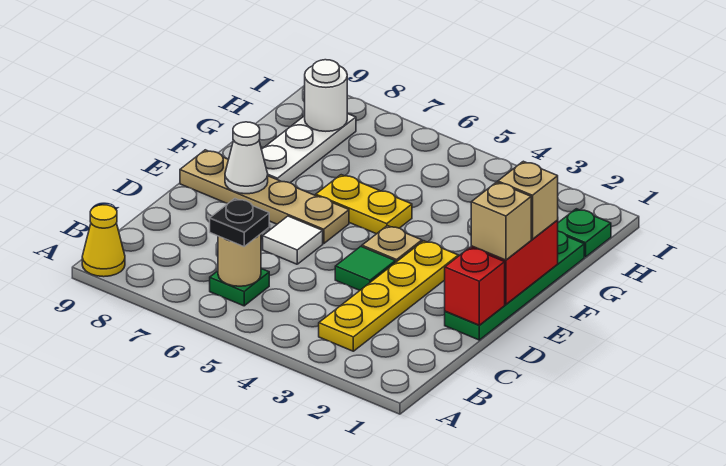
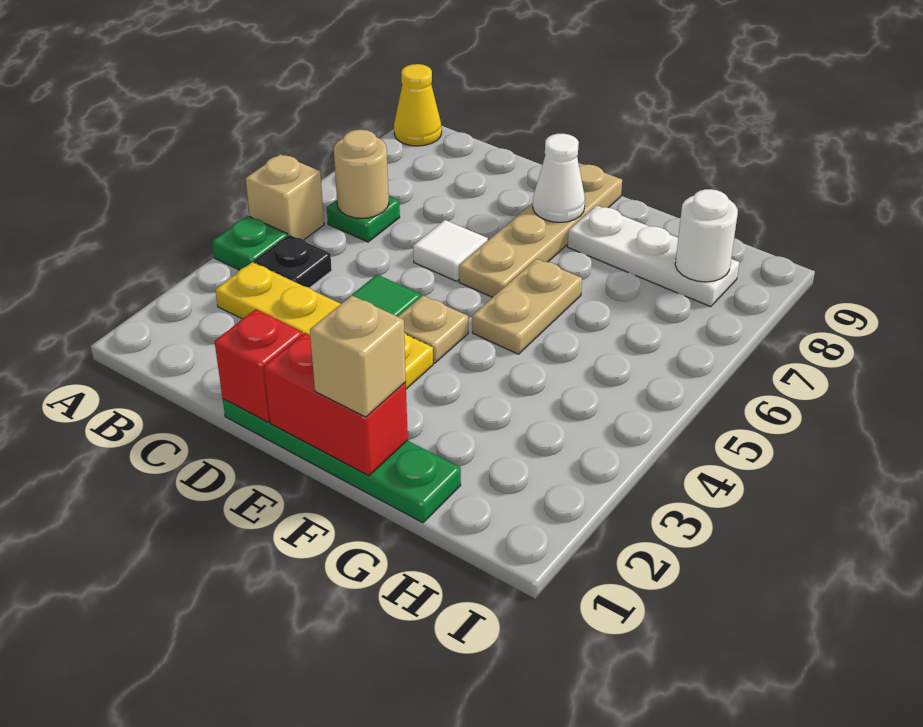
black 1x1 plate [210,199,269,247] -> black 1x1 plate moved to [254,235,332,288]
tan 1x1 brick [471,182,531,260] -> tan 1x1 brick moved to [246,154,324,240]
yellow 1x2 plate [316,175,412,234] -> tan 1x2 plate [472,259,582,354]
green 1x1 plate [558,209,611,257] -> green 1x1 plate moved to [212,216,288,270]

